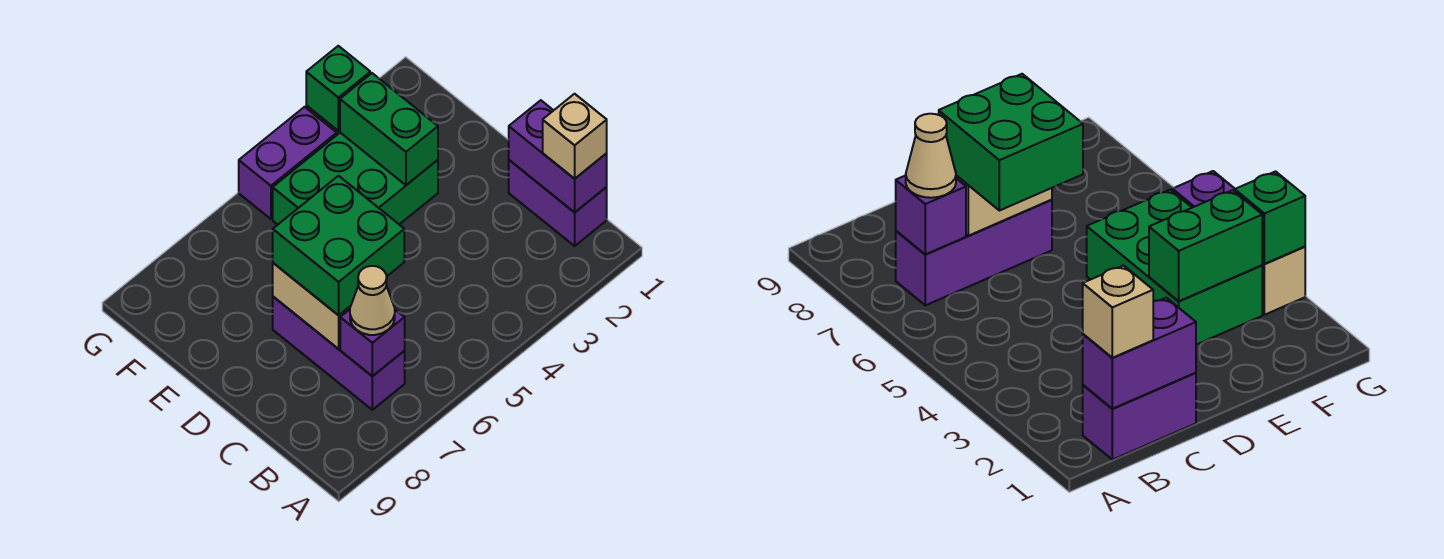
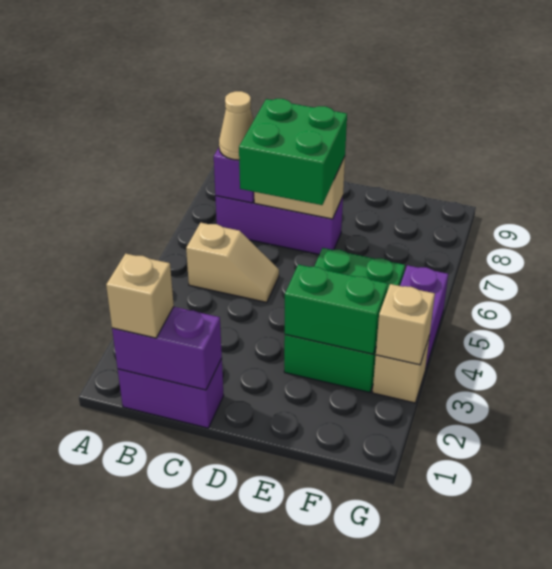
none -> tan 1x2 slope [186,223,279,302]
green 1x1 brick [306,46,370,131] -> tan 1x1 brick [376,284,435,365]

